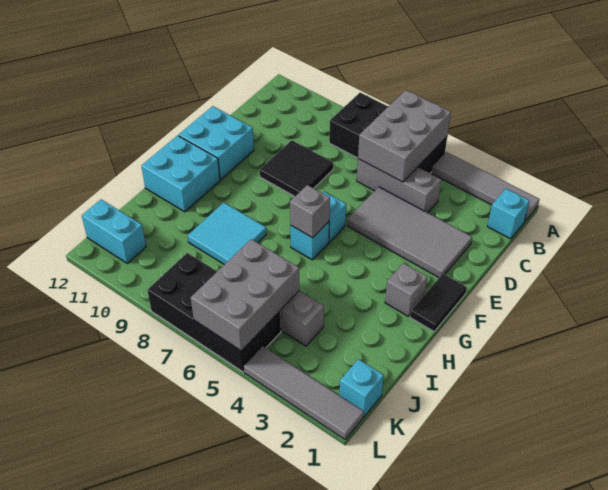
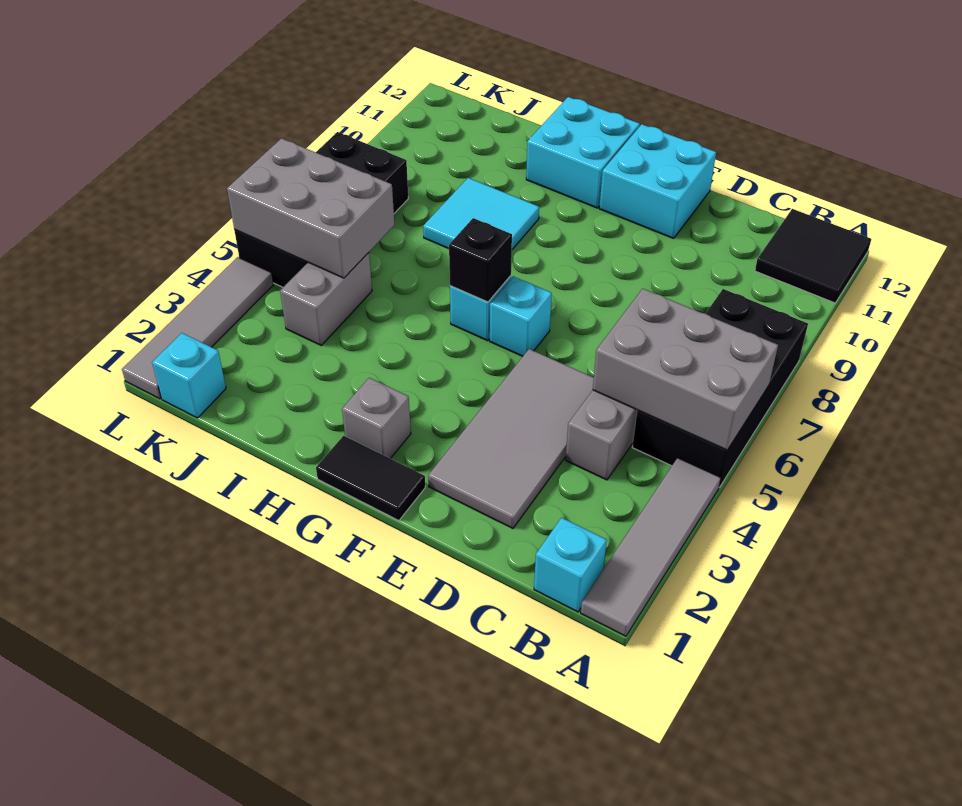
black 2x2 tile [259,140,333,196] -> black 2x2 tile moved to [755,209,871,303]
grey 1x1 brick [290,185,330,238] -> black 1x1 brick [449,218,512,302]
cyan 1x2 brick [82,199,146,263] -> none

